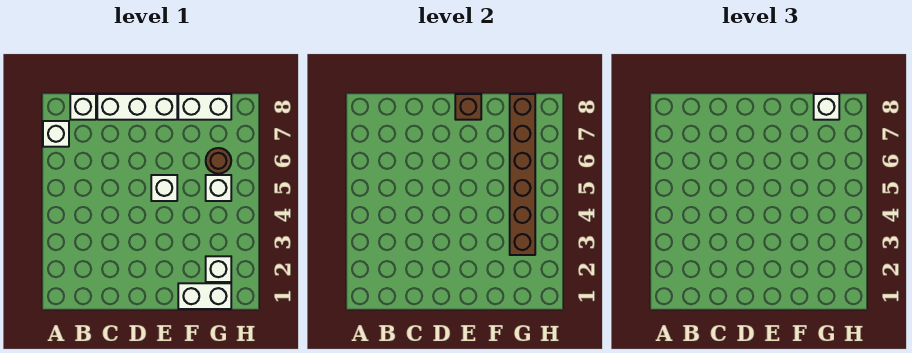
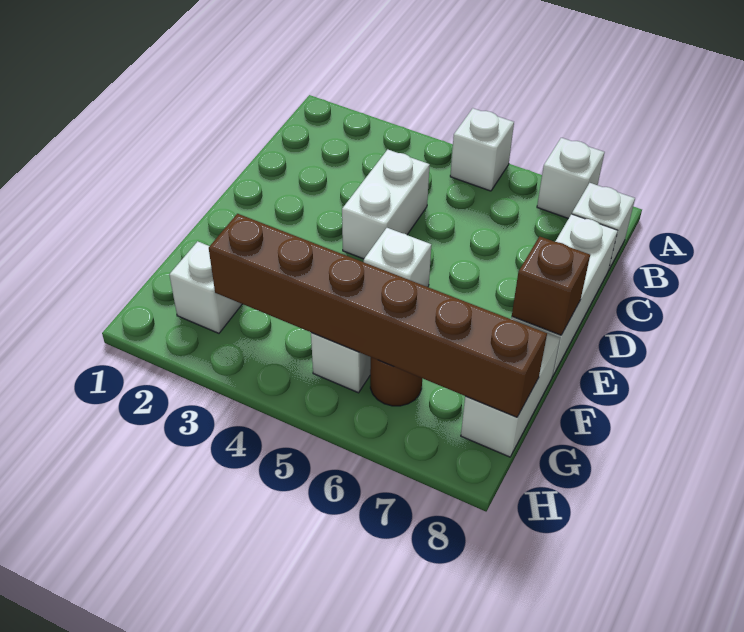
white 1x2 brick [178,283,231,309] -> white 1x2 brick moved to [342,150,430,259]
white 1x1 brick [814,94,839,120] -> white 1x1 brick moved to [450,108,514,191]

